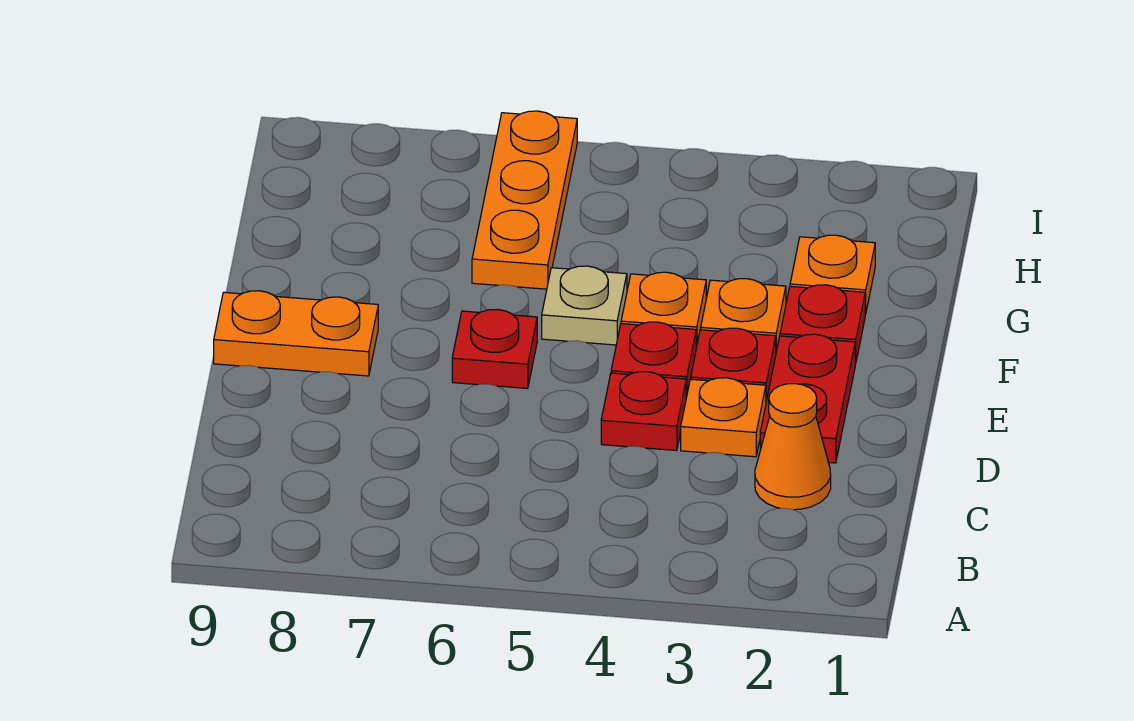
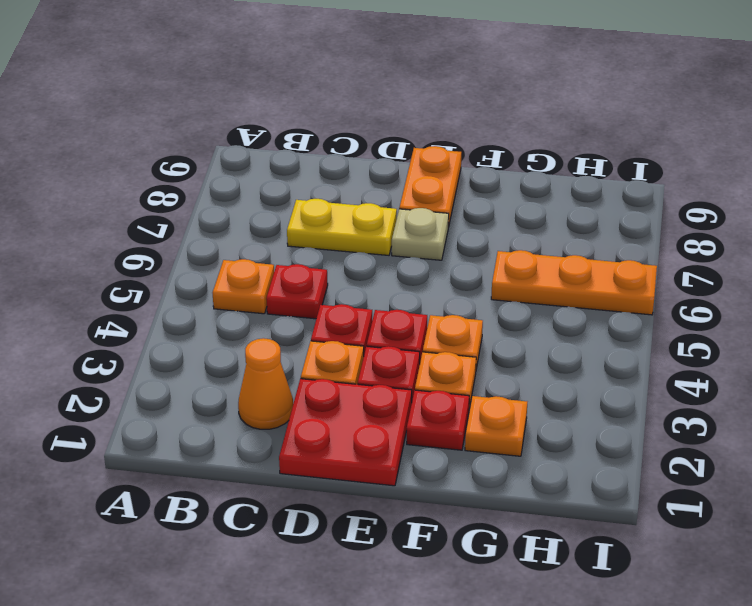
none -> orange 1x1 plate [213,259,274,314]
none -> yellow 1x2 plate [287,199,397,255]
red 1x2 plate [760,334,856,463] -> red 2x2 plate [279,379,412,486]
red 1x1 plate [452,309,537,388] -> red 1x1 plate moved to [266,264,328,319]
tan 1x1 plate [542,266,627,345] -> tan 1x1 plate moved to [392,208,449,260]

